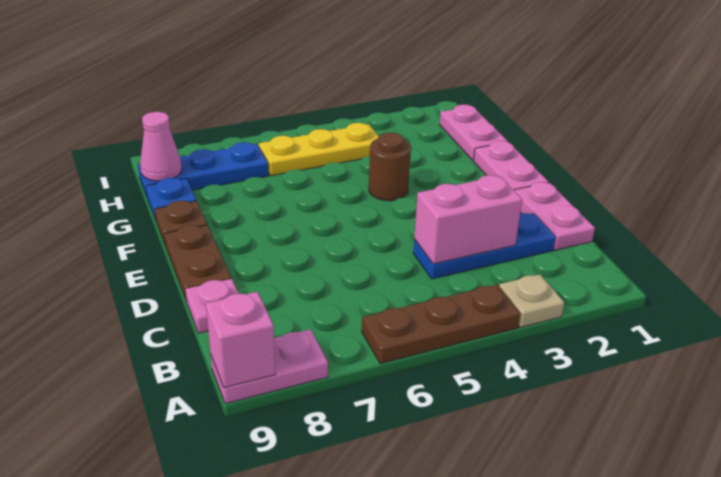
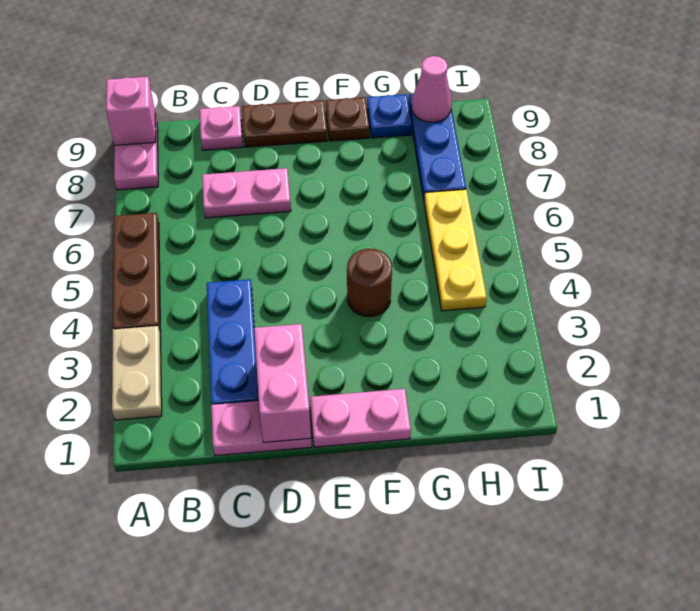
tan 1x1 plate [499,274,564,328] -> tan 1x2 plate [112,326,162,420]
pink 1x2 brick [414,175,522,264] -> pink 1x2 brick moved to [254,324,311,442]
pink 1x2 plate [440,105,508,161] -> pink 1x2 plate moved to [202,168,291,218]

